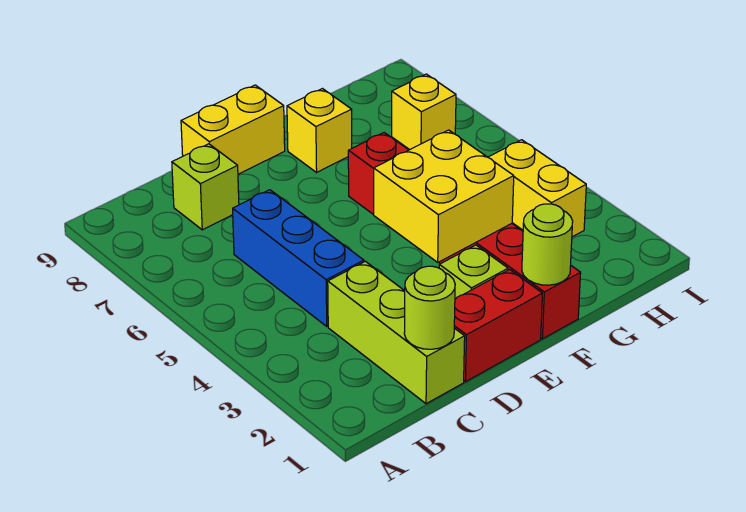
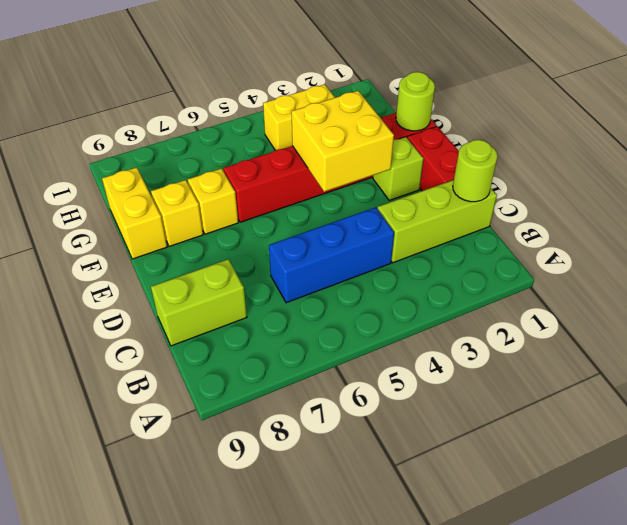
lime 1x1 brick [172,144,239,230] -> lime 1x2 brick [151,259,247,346]
yellow 1x2 brick [181,85,285,174] -> yellow 1x2 brick moved to [102,167,167,259]
yellow 1x1 brick [392,74,456,150] -> yellow 1x1 brick moved to [188,169,238,234]

